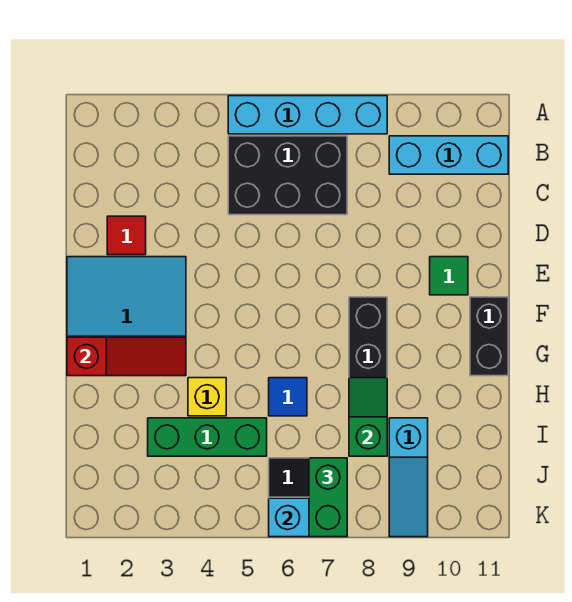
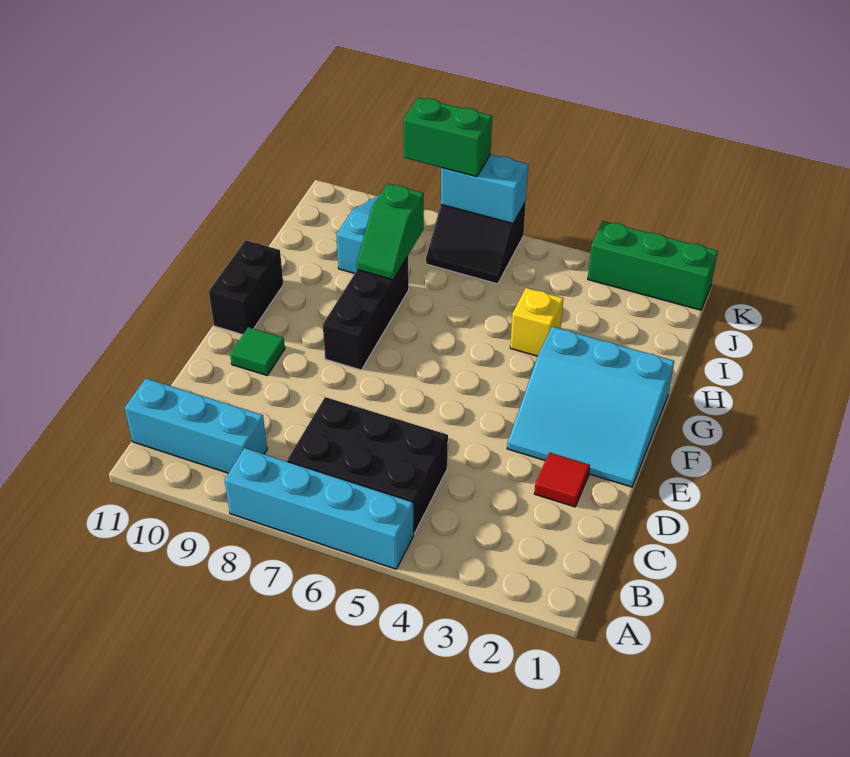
red 1x3 slope [67,337,186,376] -> none
blue 1x1 tile [269,378,307,416] -> none
green 1x3 brick [148,418,267,456] -> green 1x3 brick moved to [588,221,718,310]
green 1x2 brick [309,458,347,537] -> green 1x2 brick turned to [403,98,492,177]

